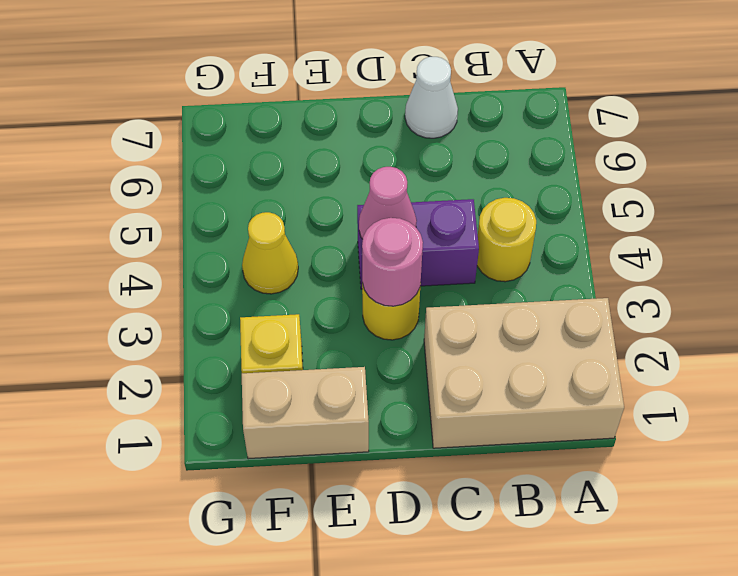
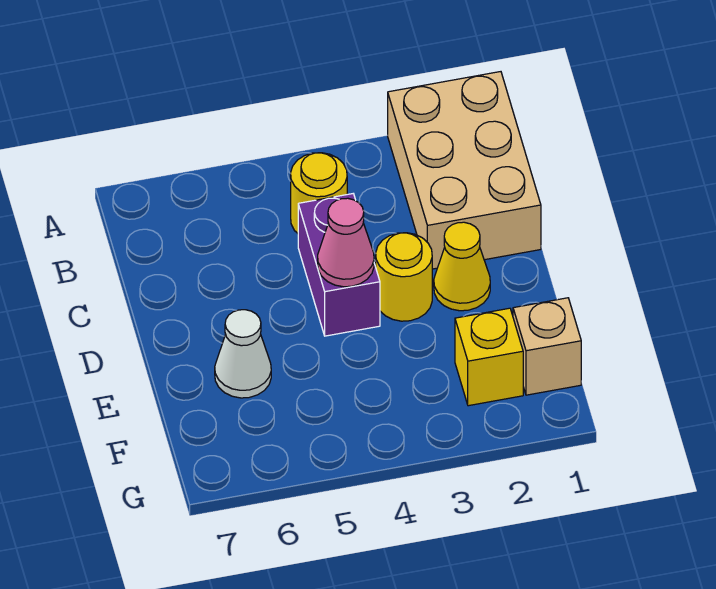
white 1x1 cone [405,57,458,138] -> white 1x1 cone moved to [215,310,271,398]
pink 1x1 round brick [362,218,423,306] -> none
tan 1x2 brick [242,367,369,459] -> tan 1x1 brick [513,298,581,395]
yellow 1x1 cone [242,212,298,294] -> yellow 1x1 cone moved to [434,222,490,311]

